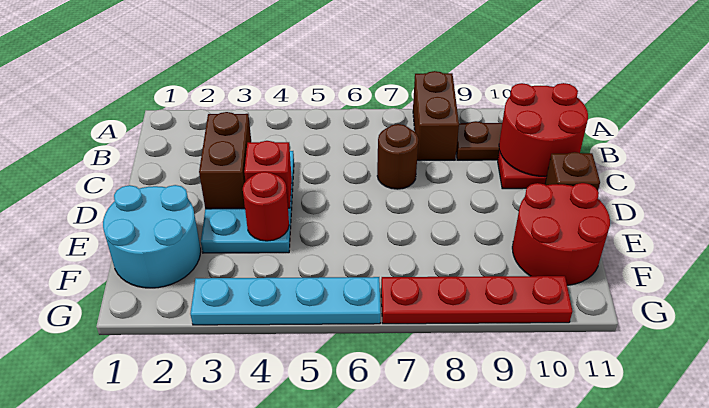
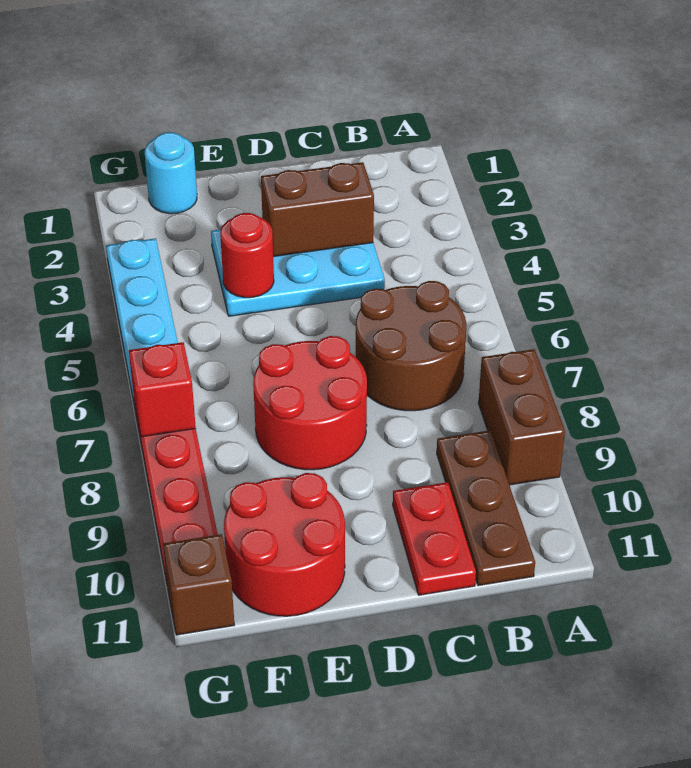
brown 1x2 brick [413,71,459,161] -> brown 1x2 brick turned to [478,349,565,485]
red 2x2 round brick [499,83,588,177] -> red 2x2 round brick moved to [253,336,367,470]
brown 1x1 round brick [377,124,418,189] -> brown 2x2 round brick [356,281,466,411]
red 1x1 brick [244,141,292,208] -> red 1x1 brick moved to [129,342,196,437]
brown 1x1 brick [545,152,600,191] -> brown 1x1 brick moved to [163,534,234,635]
cyan 2x2 round brick [103,185,201,288] -> cyan 1x1 round brick [145,132,197,214]

